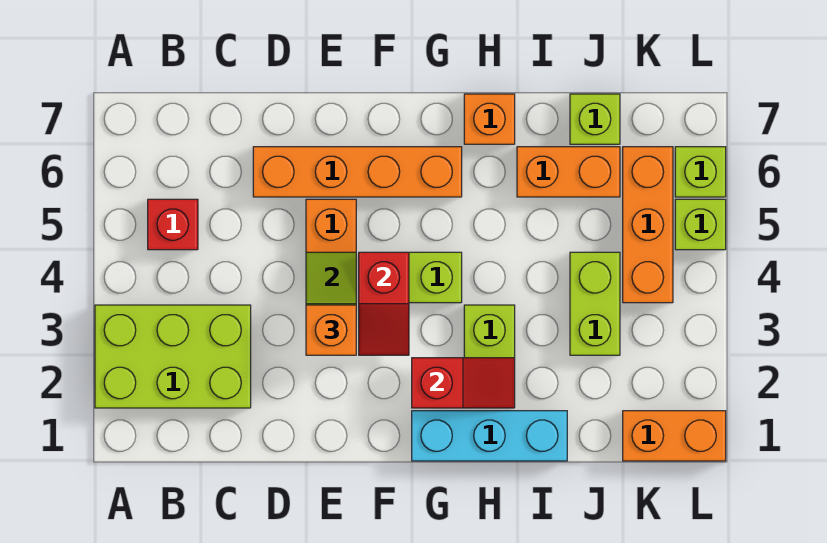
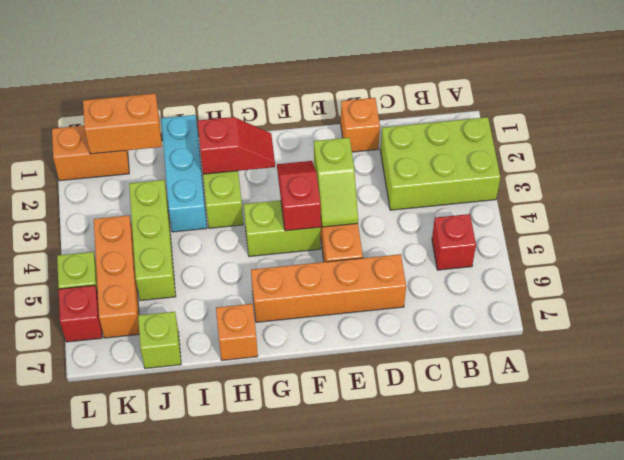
orange 1x1 brick [306,305,356,355] -> orange 1x1 brick moved to [341,98,380,152]
cyan 1x3 brick [412,411,567,461] -> cyan 1x3 brick turned to [161,115,207,232]
red 1x2 slope [412,358,515,408] -> red 1x2 slope turned to [198,117,275,174]
orange 1x2 brick [517,147,620,197] -> orange 1x2 brick moved to [83,94,162,154]
lime 1x2 brick [570,252,620,355] -> lime 1x3 brick [129,180,176,301]
lime 1x1 brick [675,147,726,197] -> red 1x1 brick [59,285,102,342]

